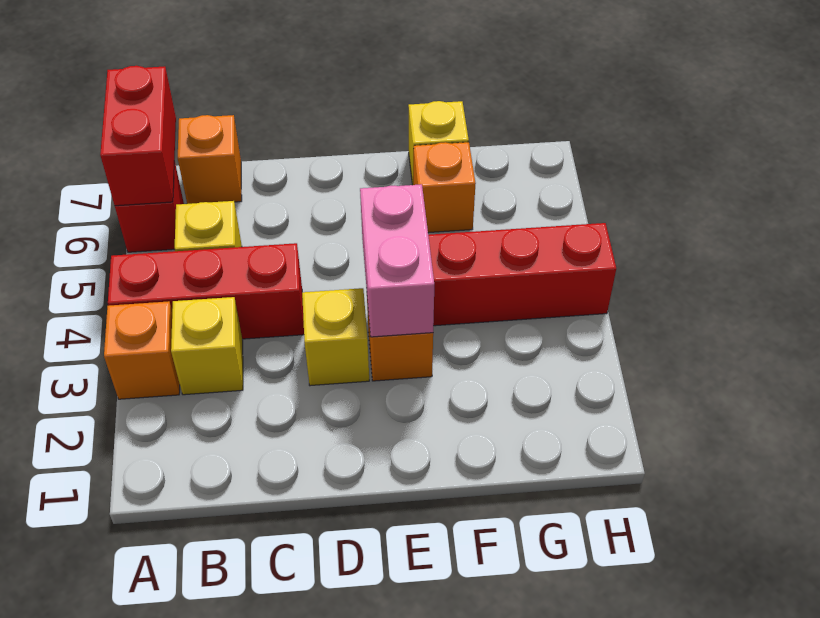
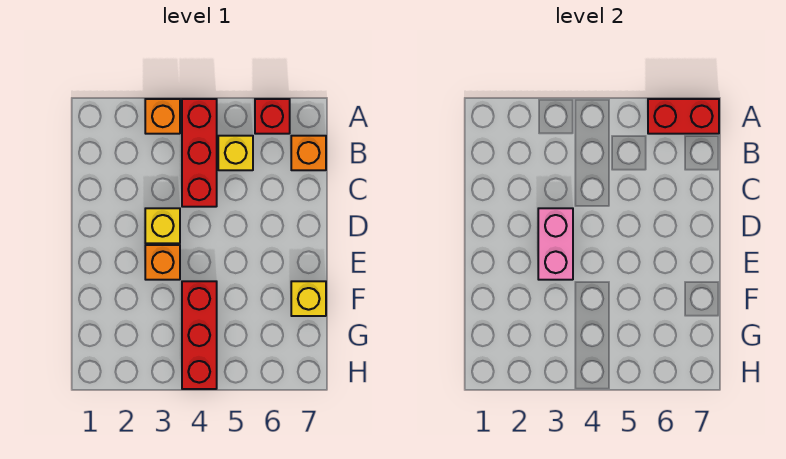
yellow 1x1 brick [171,297,243,395] -> none
pink 1x2 brick [360,184,434,337] -> pink 1x2 brick turned to [538,208,573,280]
orange 1x1 brick [413,142,476,233] -> none

